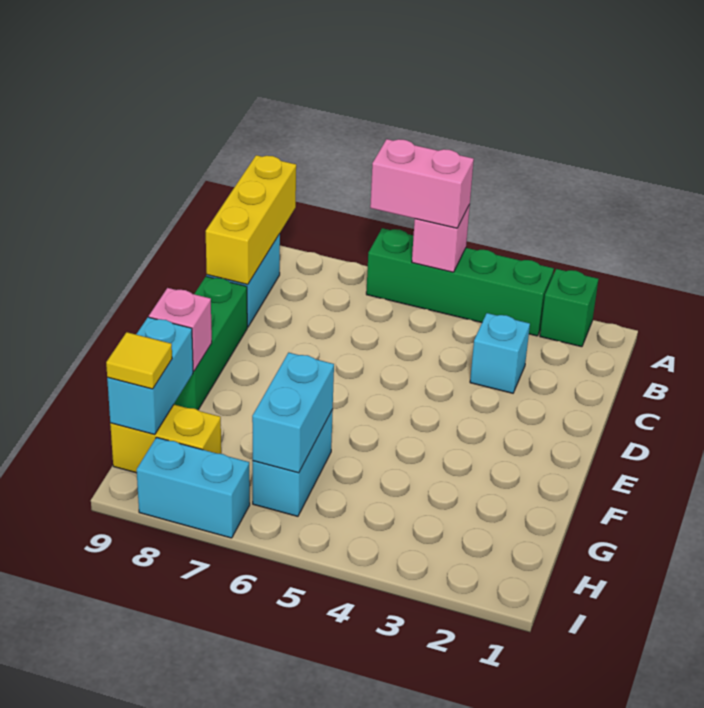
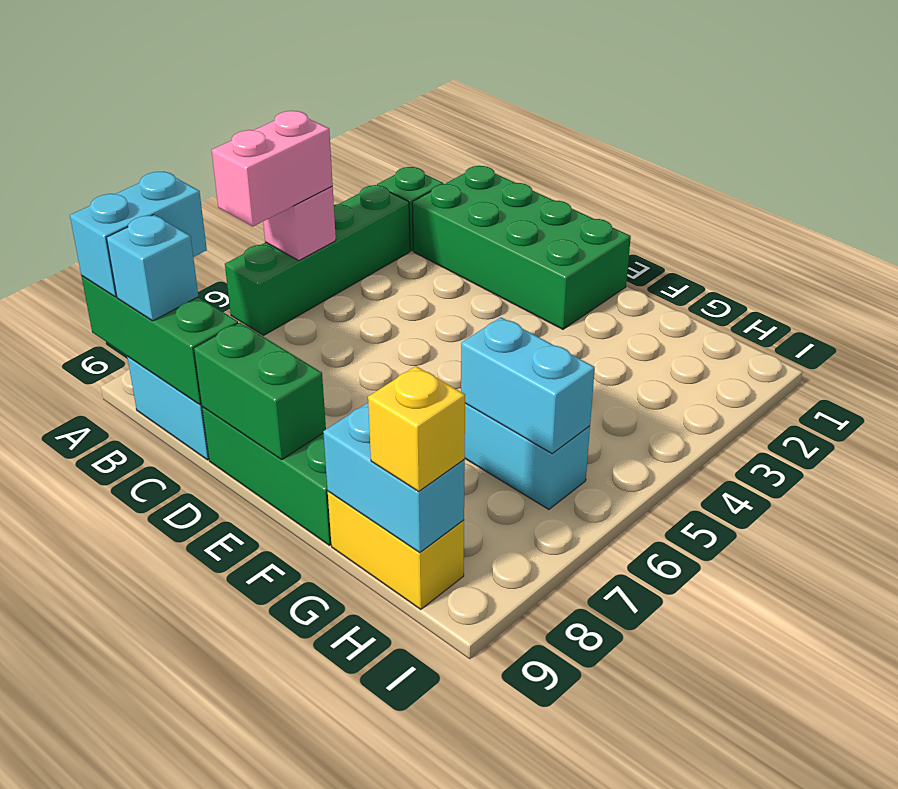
yellow 1x3 brick [206,155,296,284] -> green 1x3 brick [81,276,238,405]
none -> green 2x4 brick [412,166,631,329]
cyan 1x1 brick [470,313,530,393] -> cyan 1x1 brick moved to [107,215,198,321]
none -> green 1x2 brick [194,323,326,460]
pink 1x1 brick [149,288,212,371] -> none
yellow 1x2 brick [110,405,221,473] -> yellow 1x2 brick turned to [328,491,464,609]
yellow 1x1 tile [106,332,172,389] -> yellow 1x1 brick [368,366,465,491]
cyan 1x2 brick [137,437,250,538] -> cyan 1x2 brick moved to [70,172,207,297]

